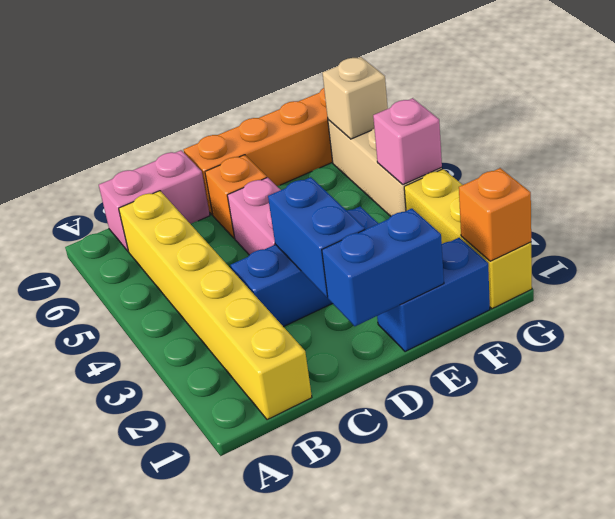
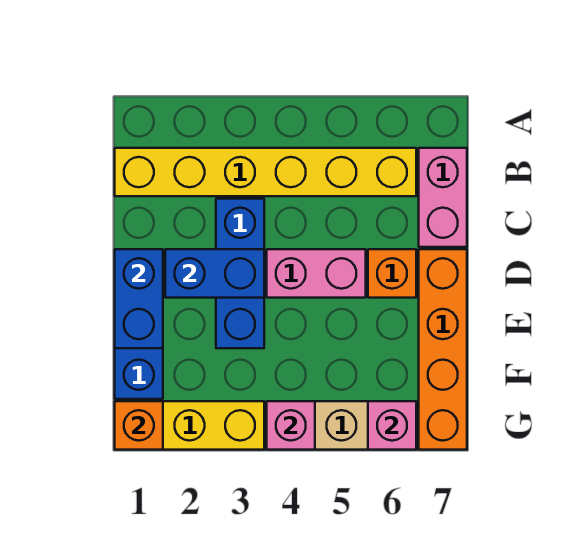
tan 1x1 brick [322,57,388,139] -> pink 1x1 brick [368,401,416,450]

